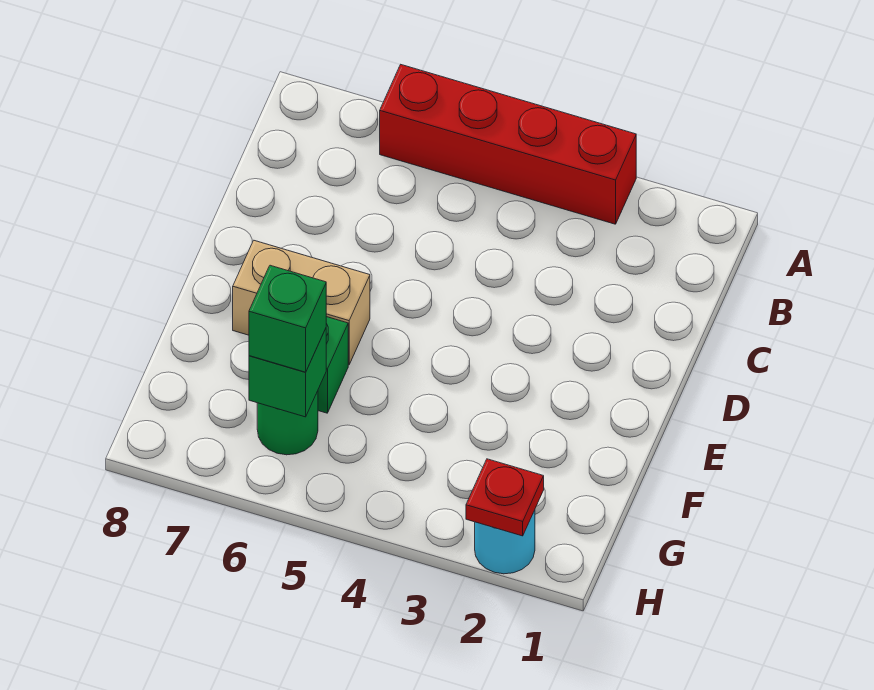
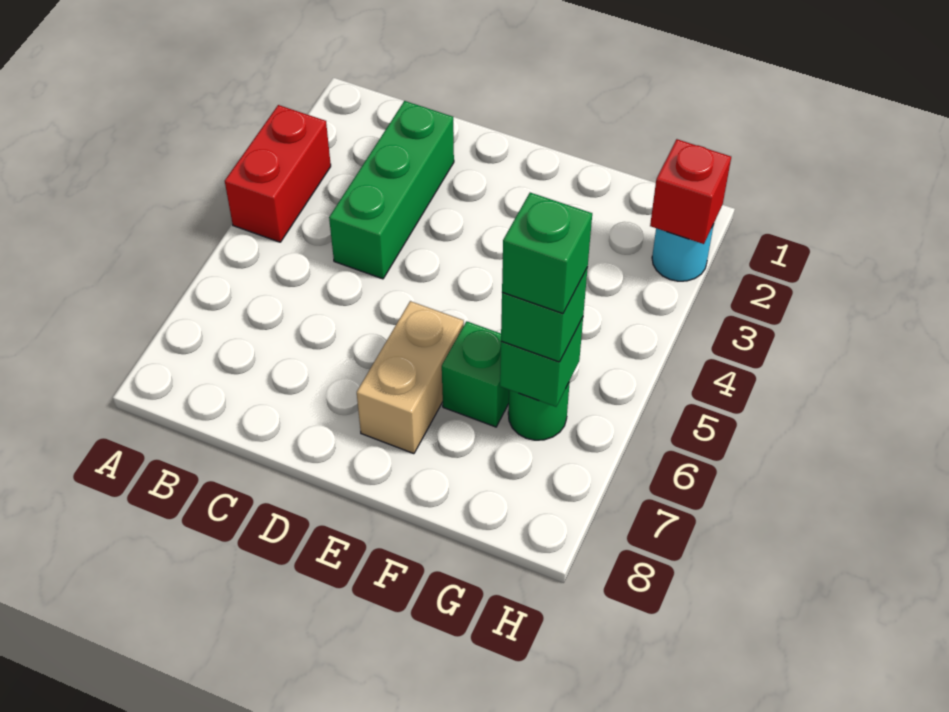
red 1x4 brick [380,65,636,224] -> red 1x2 brick [225,105,331,242]
none -> green 1x3 brick [329,101,454,279]
none -> green 1x1 brick [502,193,592,314]
red 1x1 plate [466,459,544,536] -> red 1x1 brick [650,139,731,244]

